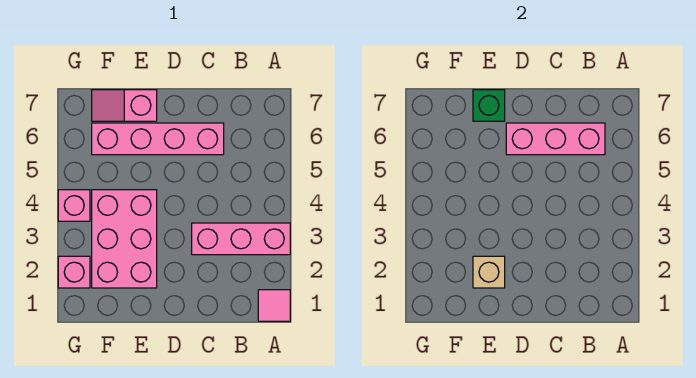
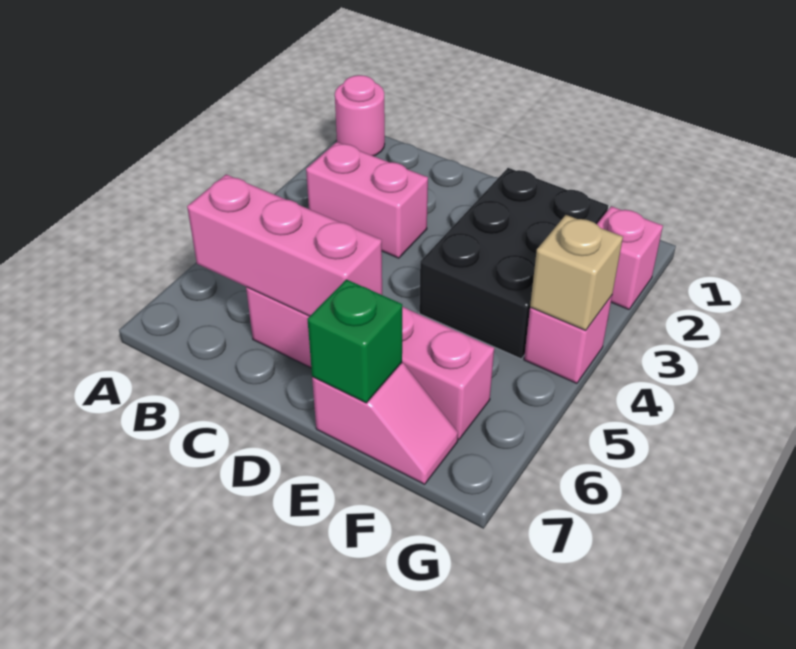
pink 1x1 tile [258,290,290,321] -> pink 1x1 round brick [335,75,385,156]
pink 1x3 brick [192,223,290,255] -> pink 1x2 brick [306,142,428,258]
pink 2x3 brick [92,190,157,288] -> black 2x3 brick [419,168,608,359]
tan 1x1 brick [473,256,505,288] -> tan 1x1 brick moved to [530,215,623,331]

